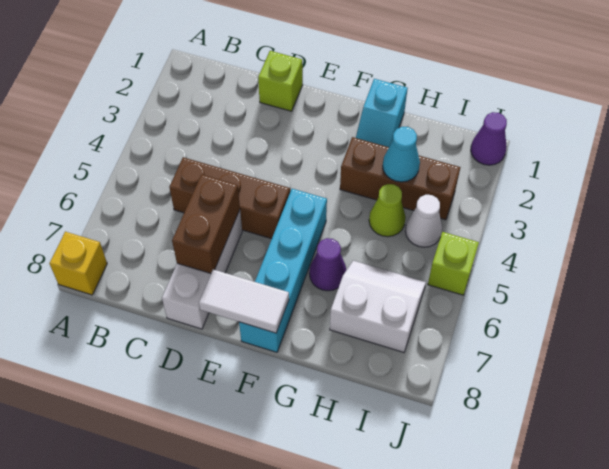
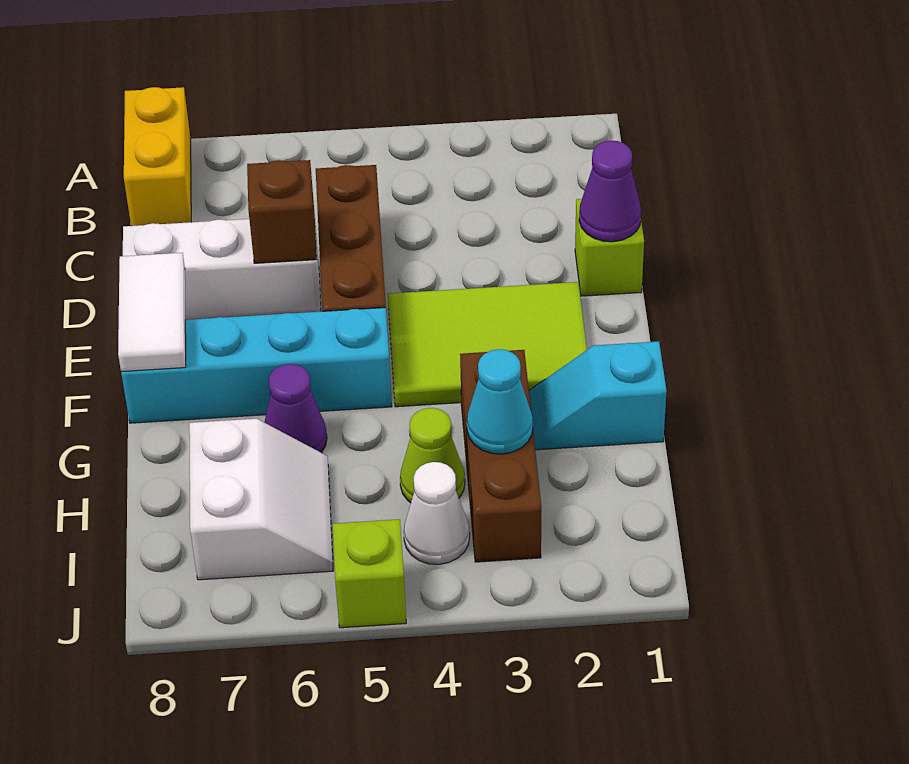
yellow 1x1 brick [49,232,107,295] -> yellow 1x2 brick [124,87,191,226]
brown 1x2 brick [172,174,240,273] -> brown 1x1 brick [247,160,317,263]
none -> lime 2x3 tile [388,282,587,407]
purple 1x1 cone [471,112,507,165] -> purple 1x1 cone moved to [579,141,641,242]

